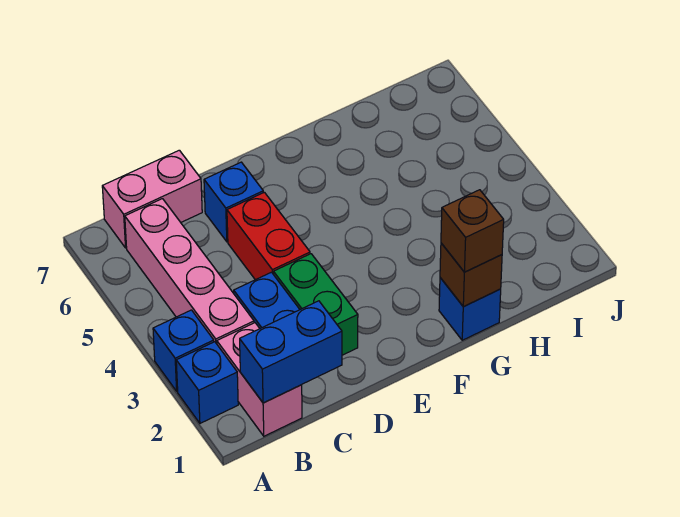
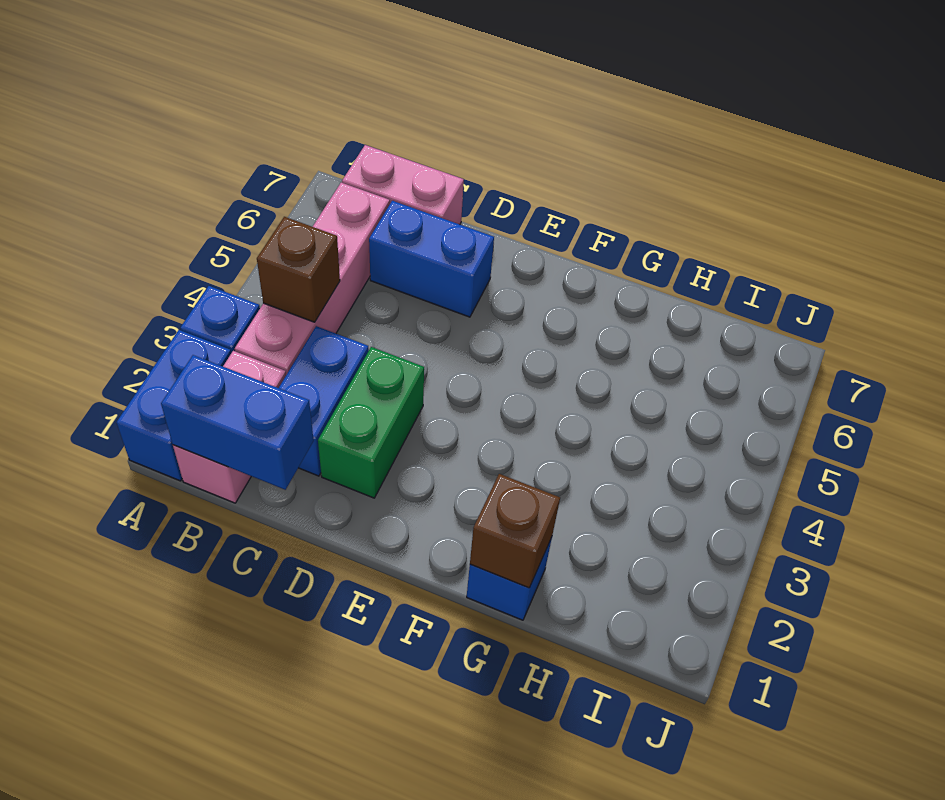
blue 1x1 brick [176,342,238,423] -> blue 1x2 brick [116,330,231,481]
red 1x2 brick [227,192,310,280] -> none
blue 1x1 brick [204,162,263,242] -> blue 1x2 brick [369,201,494,317]
brown 1x1 brick [441,190,504,272] -> brown 1x1 brick moved to [257,217,340,322]

